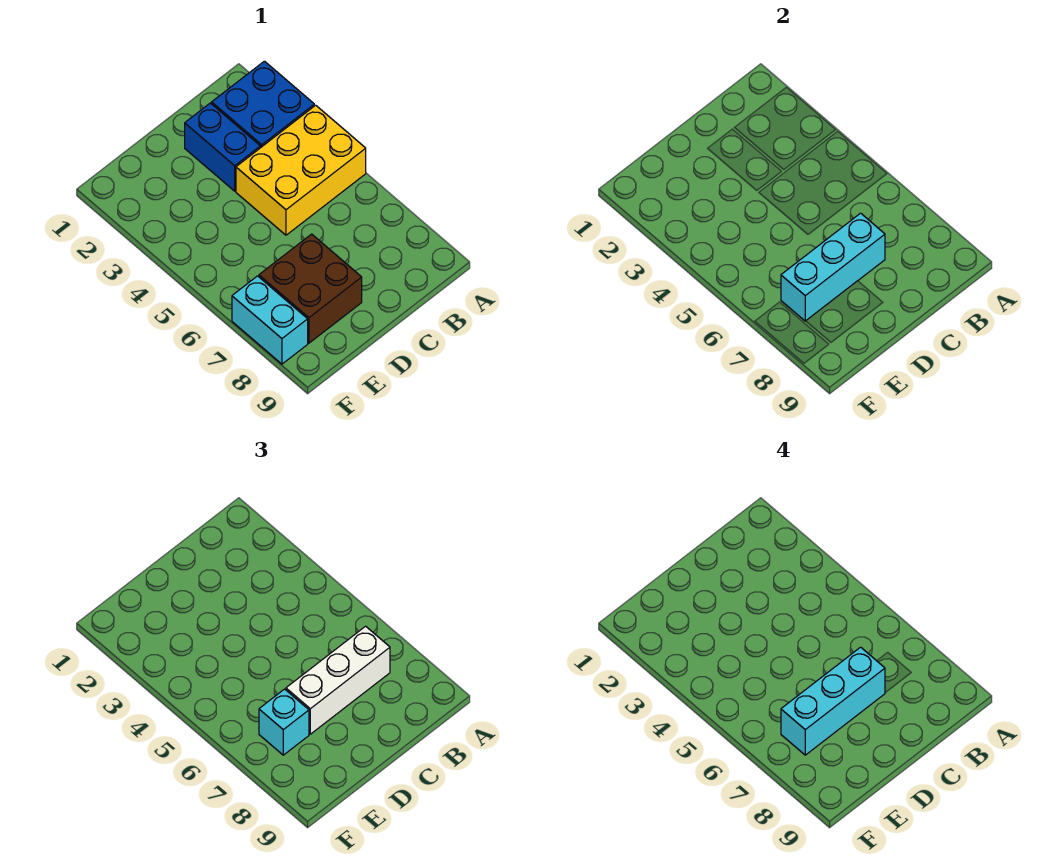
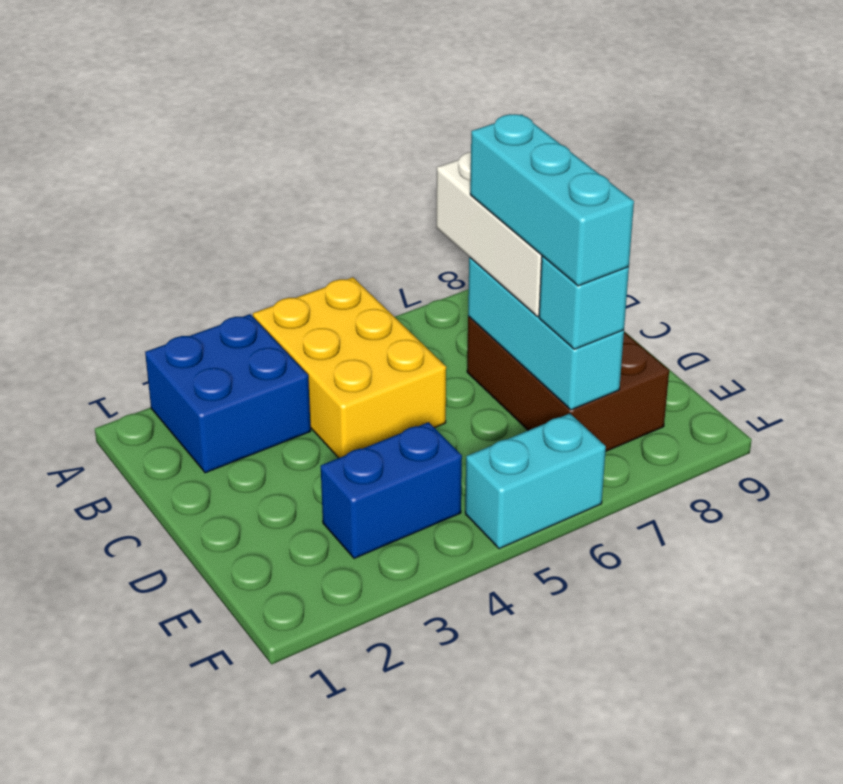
blue 1x2 brick [185,103,260,191] -> blue 1x2 brick moved to [321,422,462,558]
brown 2x2 brick [259,234,362,343] -> brown 2x3 brick [467,317,669,451]
cyan 1x2 brick [232,276,308,364] -> cyan 1x2 brick moved to [465,414,606,549]

